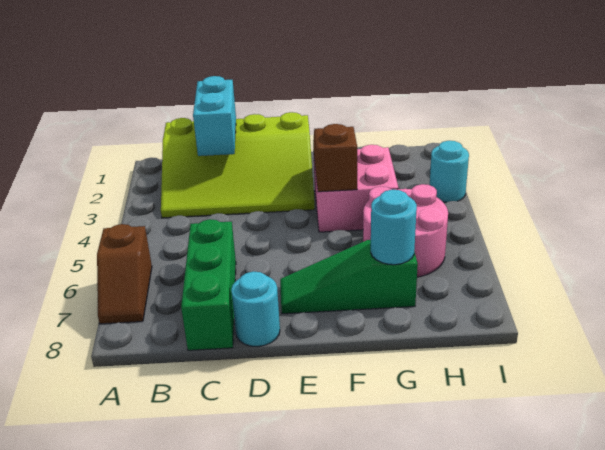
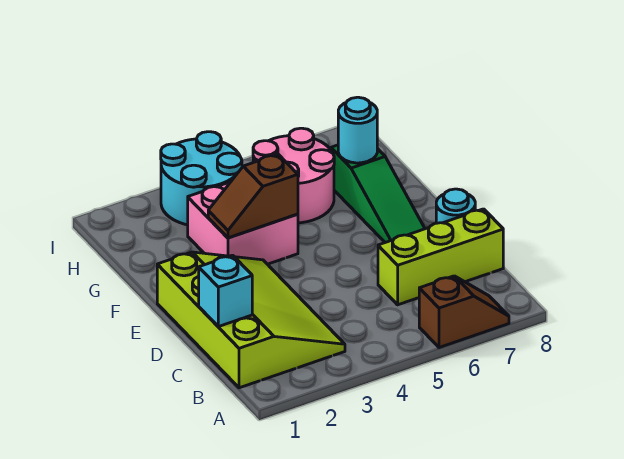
cyan 1x2 brick [193,76,236,156] -> cyan 1x1 brick [199,255,252,327]
green 1x3 brick [181,219,236,350] -> lime 1x3 brick [378,209,503,305]
cyan 1x1 round brick [430,141,469,202] -> cyan 2x2 round brick [161,132,242,225]

